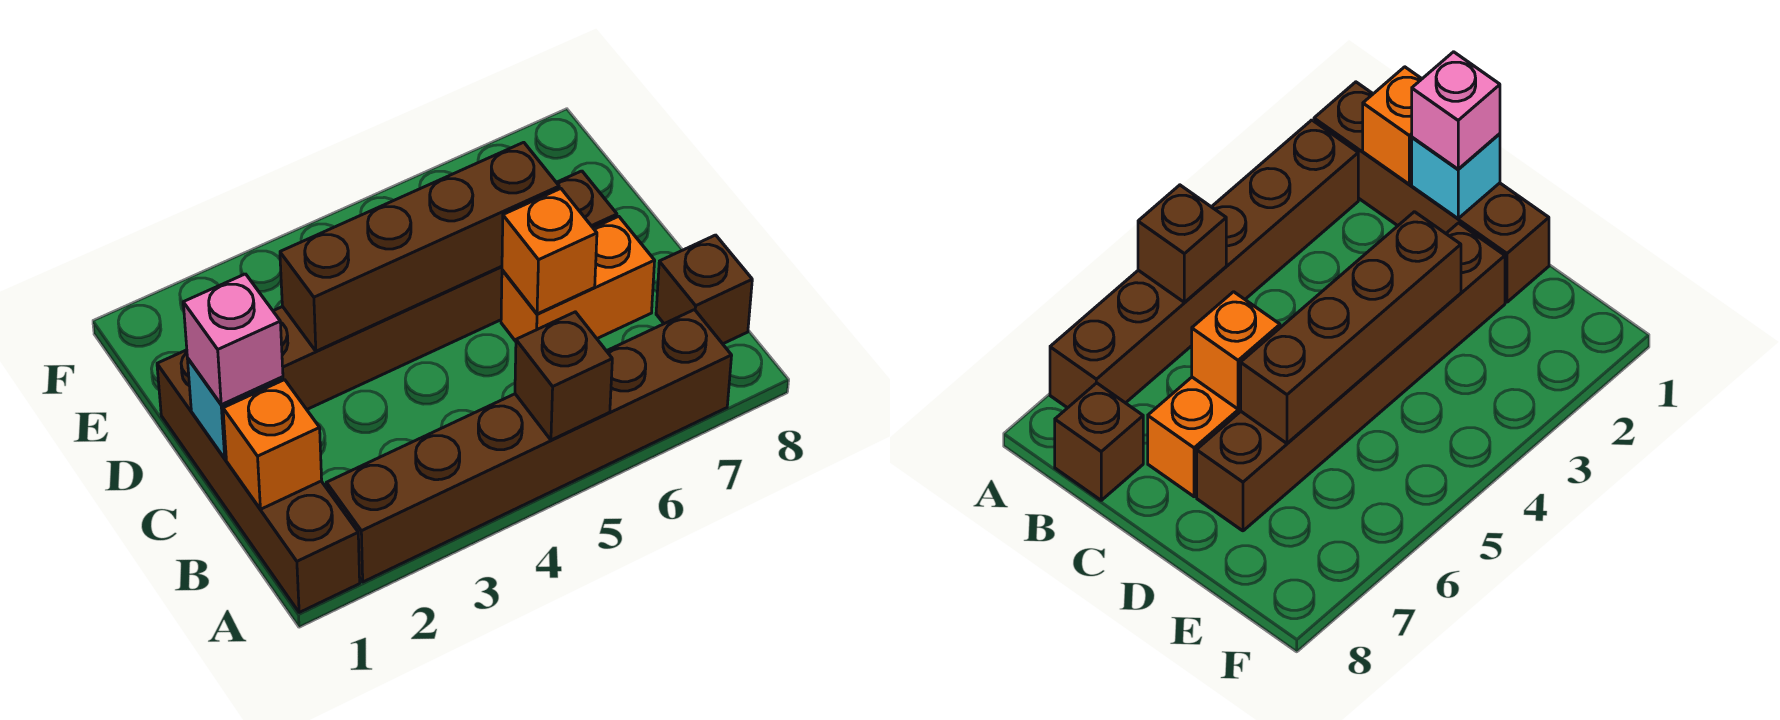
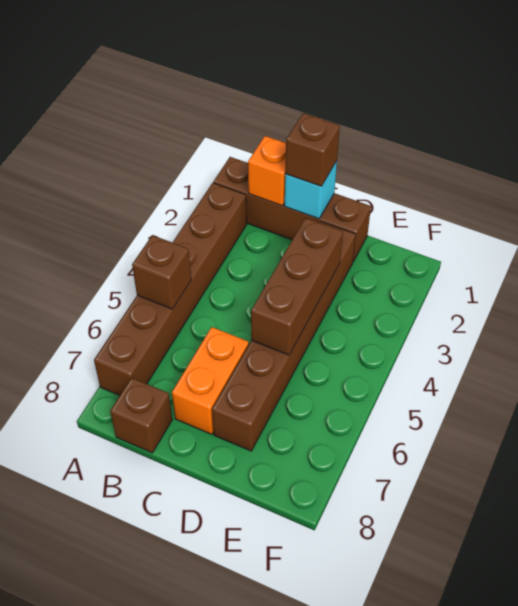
pink 1x1 brick [183,274,283,405] -> brown 1x1 brick [285,113,340,186]
orange 1x1 brick [502,189,597,314] -> none
brown 1x4 brick [280,142,559,351] -> brown 1x3 brick [251,218,343,355]

